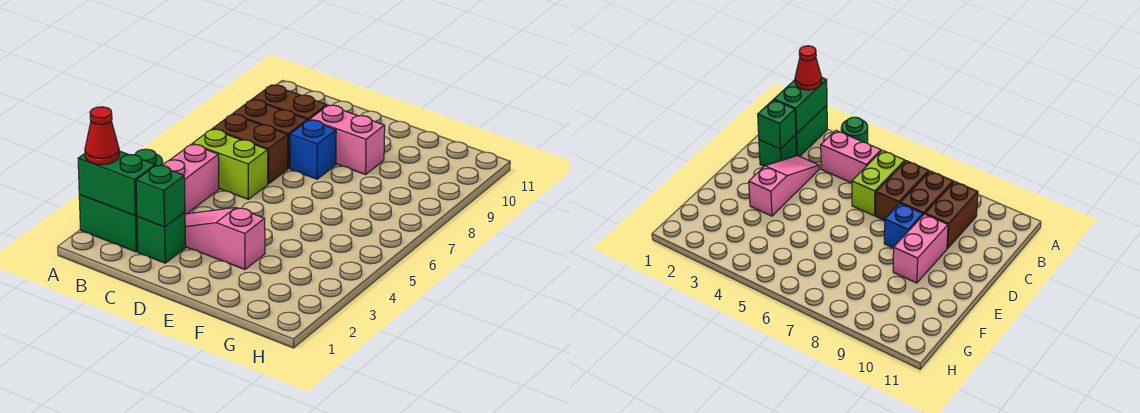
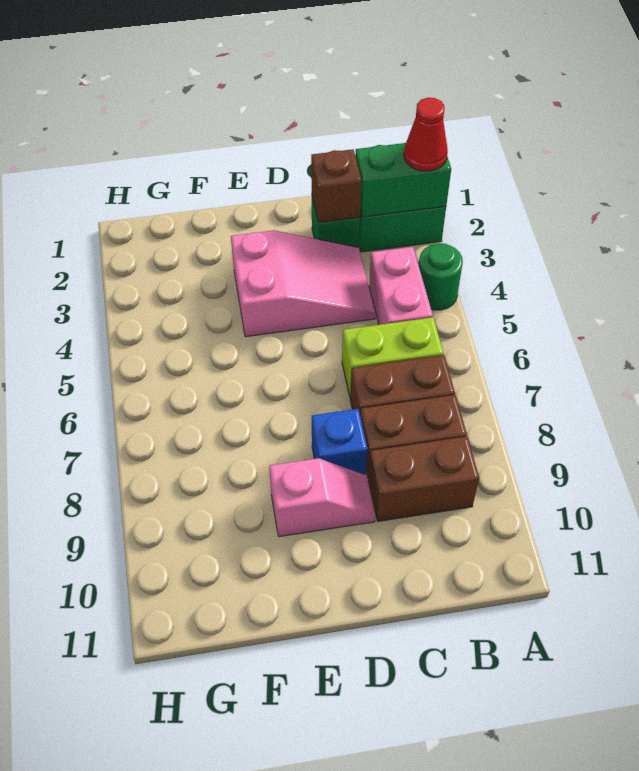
green 1x1 brick [136,165,185,227] -> brown 1x1 brick [311,149,362,223]
pink 1x3 slope [185,208,265,269] -> pink 2x3 slope [231,230,376,337]
pink 1x2 brick [310,105,385,174] -> pink 1x2 slope [269,458,375,537]

